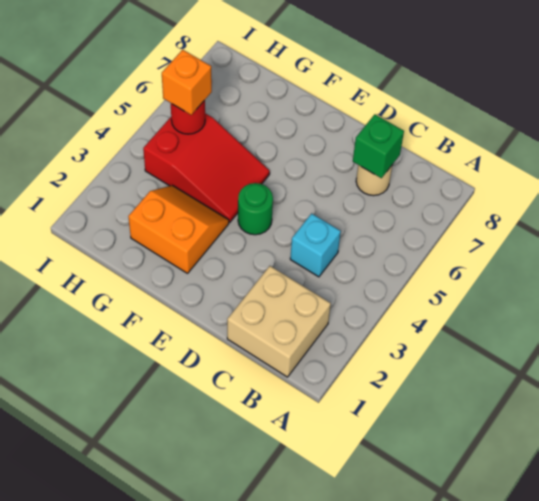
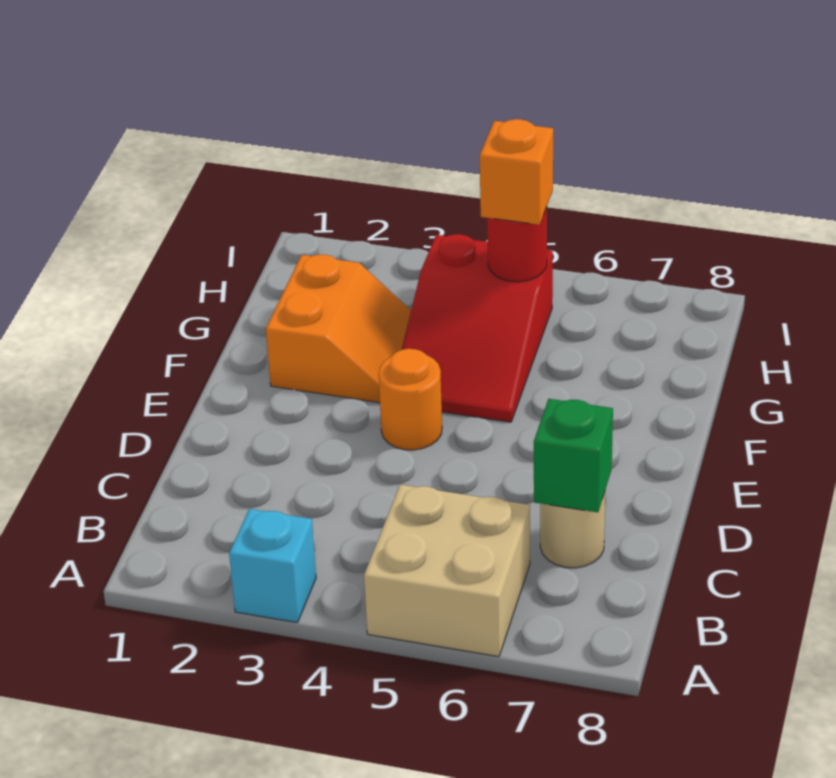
tan 2x2 brick [227,266,331,377] -> tan 2x2 brick moved to [364,485,530,657]
cyan 1x1 brick [290,213,341,277] -> cyan 1x1 brick moved to [229,509,316,623]
green 1x1 round brick [238,183,273,235] -> orange 1x1 round brick [379,349,442,450]

